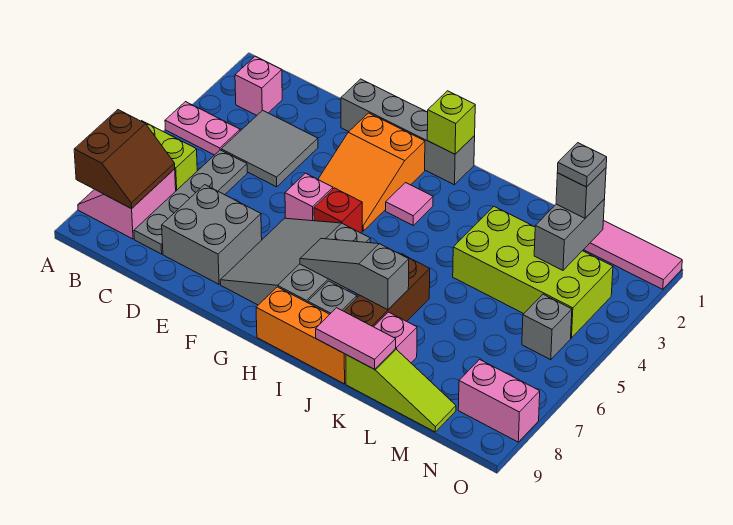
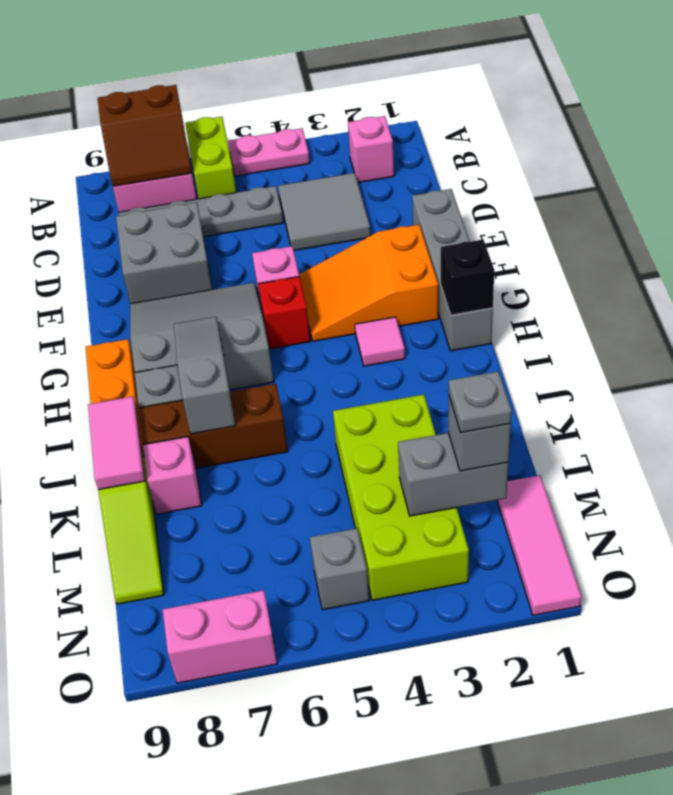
pink 1x2 plate [165,102,240,155] -> pink 1x2 plate turned to [228,128,310,176]
lime 1x1 brick [427,91,475,154] -> black 1x1 brick [441,240,494,315]
pink 1x2 brick [458,360,540,442] -> pink 1x2 brick turned to [163,590,277,683]

